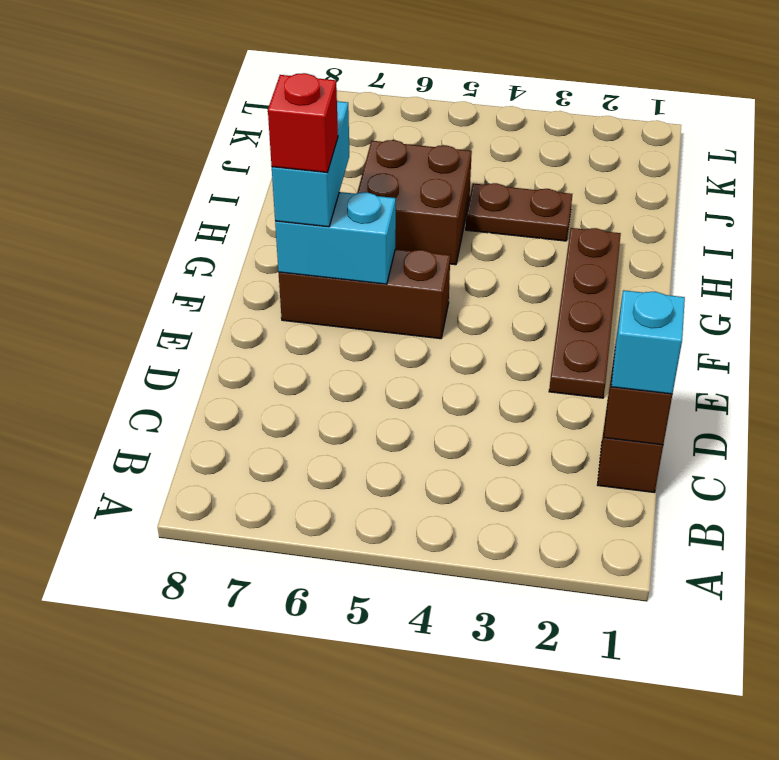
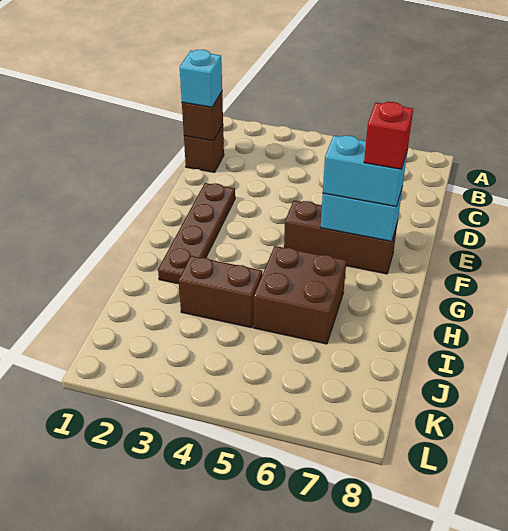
cyan 1x2 brick [272,101,349,227] -> cyan 1x2 brick turned to [323,135,408,206]
brown 1x2 plate [466,183,572,241] -> brown 1x2 brick [179,256,262,328]

